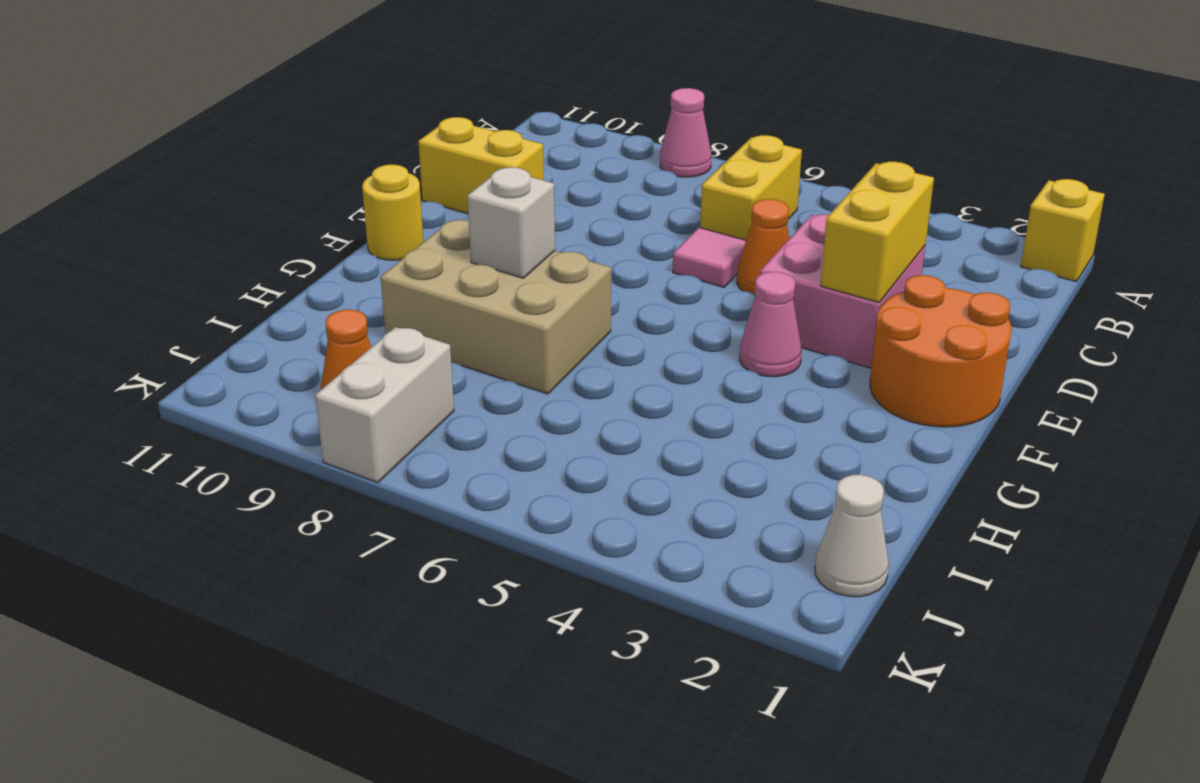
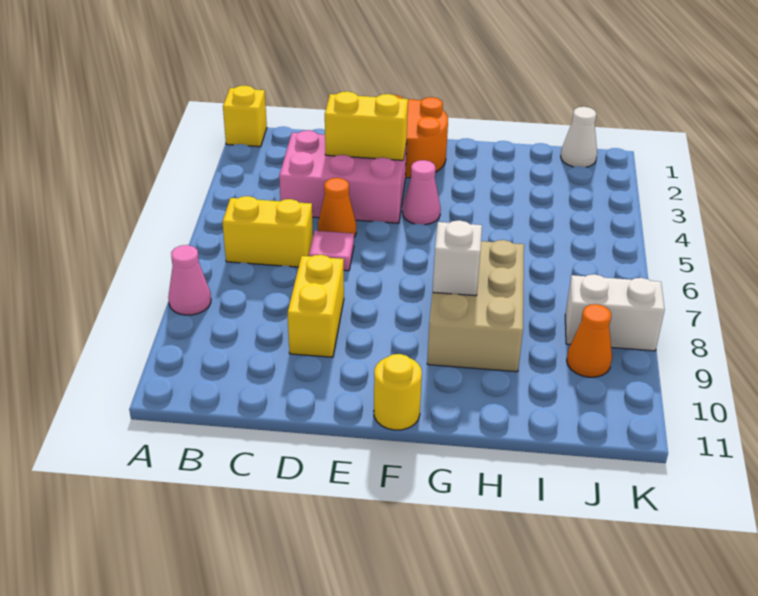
pink 2x2 brick [760,214,926,368] -> pink 2x3 brick [279,130,407,223]
yellow 1x2 brick [418,117,544,214] -> yellow 1x2 brick moved to [288,255,344,357]

